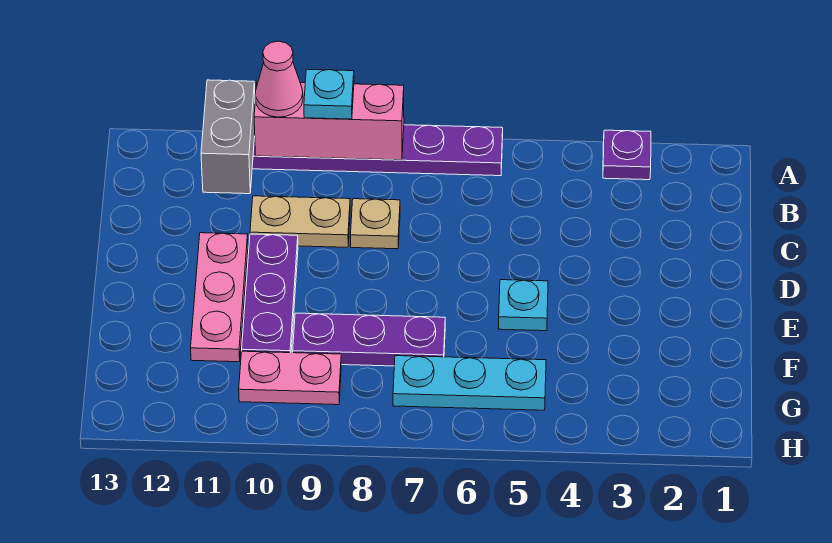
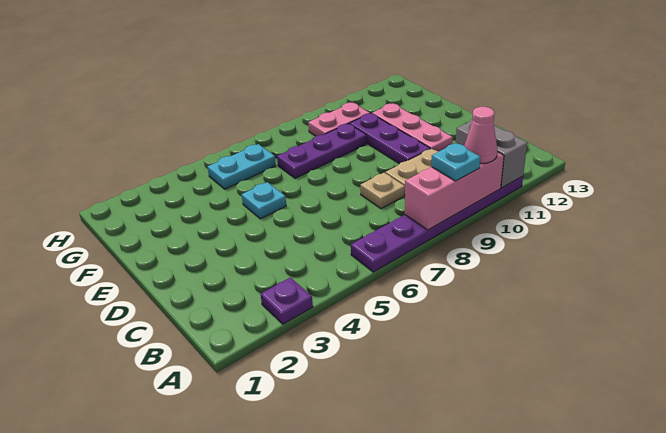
cyan 1x3 plate [393,356,546,410] -> cyan 1x2 plate [208,144,276,189]

